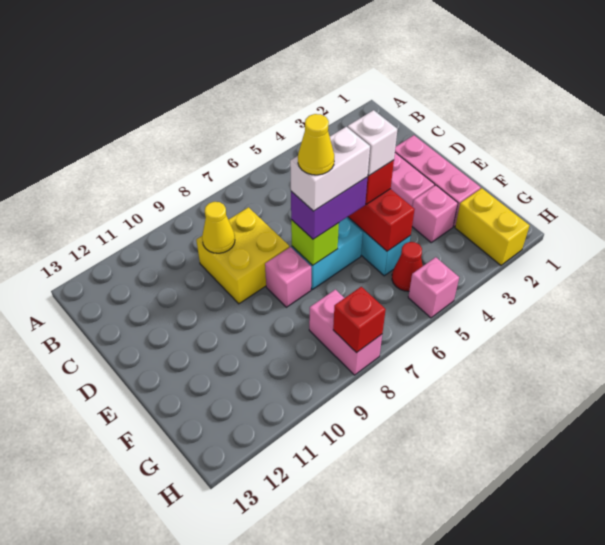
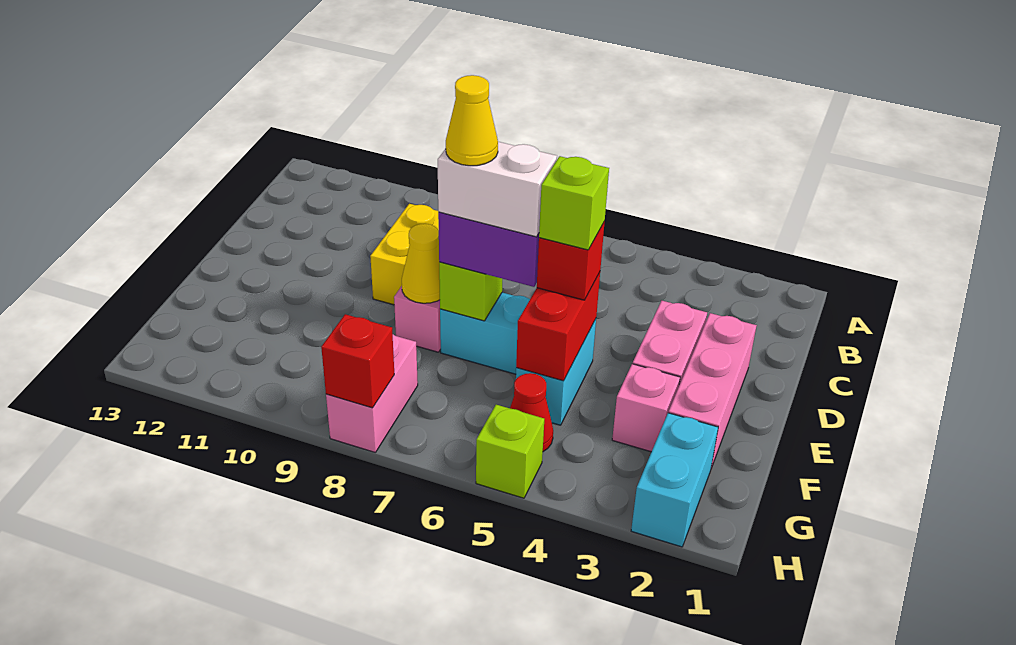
yellow 1x1 cone [202,202,235,253] -> yellow 1x1 cone moved to [402,224,440,303]
white 1x1 brick [348,110,398,176] -> lime 1x1 brick [539,156,609,250]
yellow 1x2 brick [455,188,529,265] -> cyan 1x2 brick [631,413,718,547]
pink 1x1 brick [408,257,459,318] -> lime 1x1 brick [476,405,544,498]

